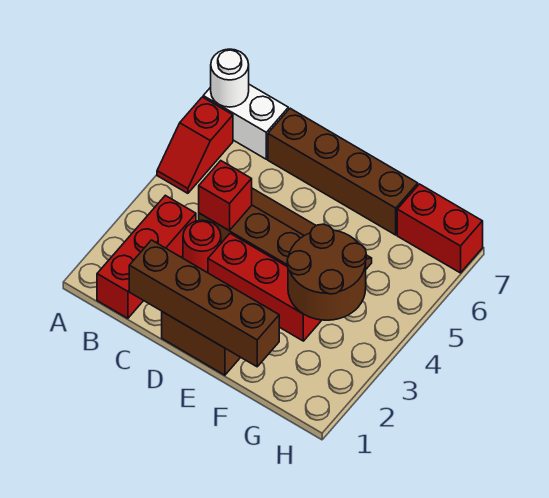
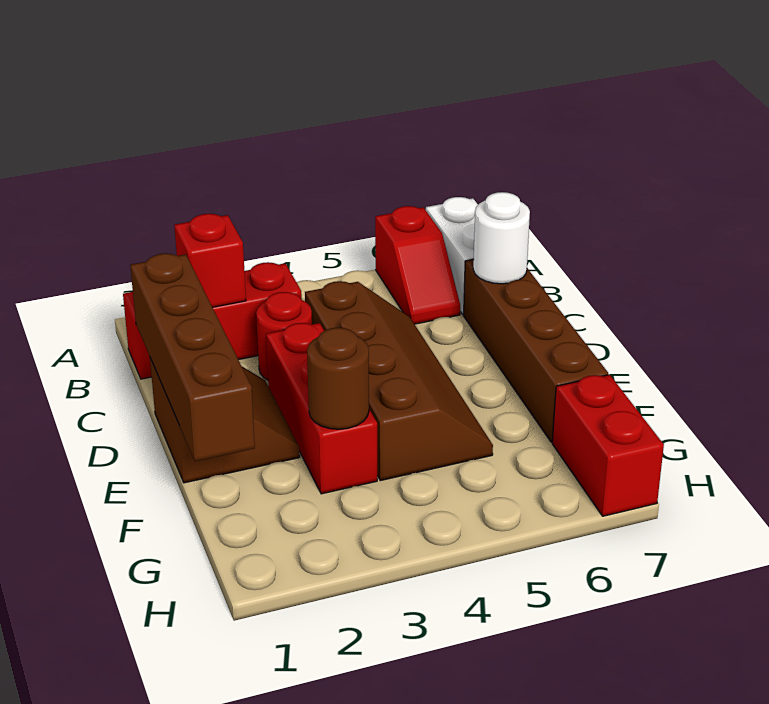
red 1x2 slope [157,97,233,193] -> red 1x2 slope turned to [375,206,460,324]
white 1x1 round brick [211,49,249,107] -> white 1x1 round brick moved to [473,192,530,284]
red 1x1 brick [199,161,252,231] -> red 1x1 brick moved to [174,214,246,307]
brown 2x2 round brick [287,224,366,320] -> brown 1x1 round brick [307,328,369,429]

